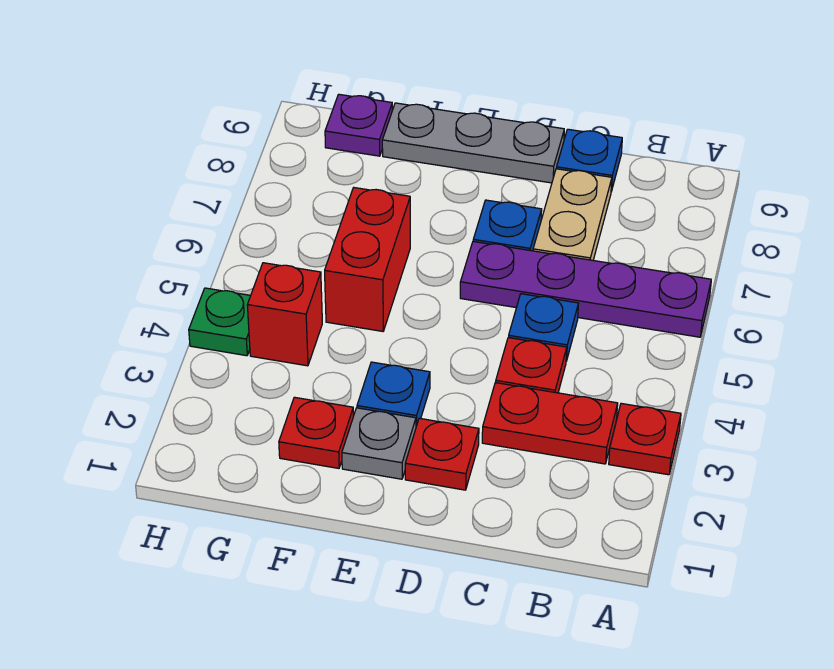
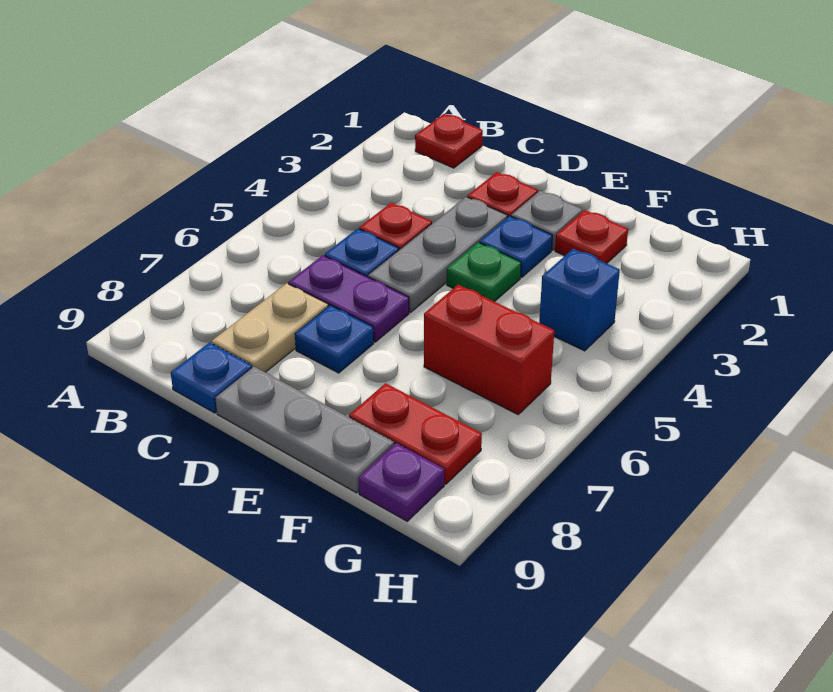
red 1x1 plate [609,403,681,475] -> red 1x1 plate moved to [415,114,483,168]
purple 1x4 plate [460,242,711,337] -> purple 1x2 plate [288,255,409,342]
red 1x2 plate [482,383,618,464] -> red 1x2 plate moved to [349,383,482,484]
none -> grey 1x3 plate [368,197,508,312]
red 1x2 brick [325,188,410,331] -> red 1x2 brick turned to [424,285,554,414]
red 1x1 brick [247,263,322,366] -> blue 1x1 brick [539,249,620,351]
green 1x1 plate [189,288,251,356] -> green 1x1 plate moved to [447,242,521,302]

